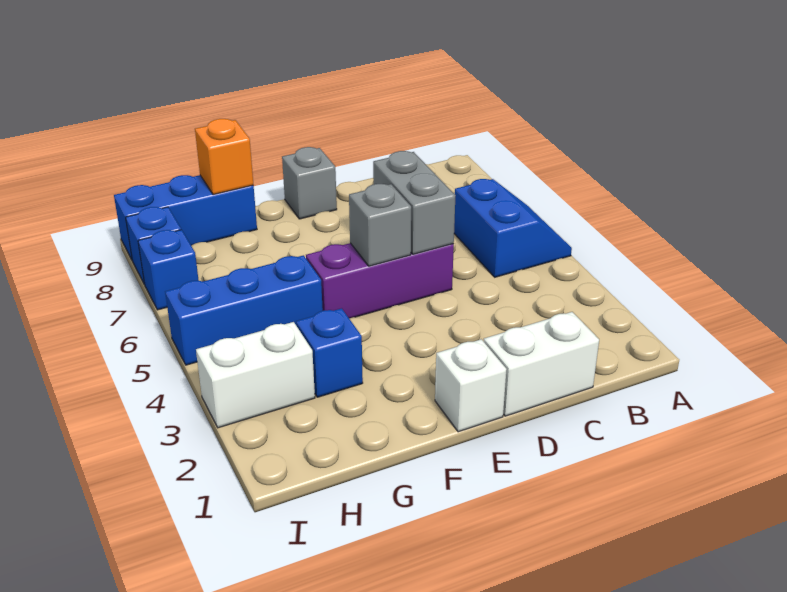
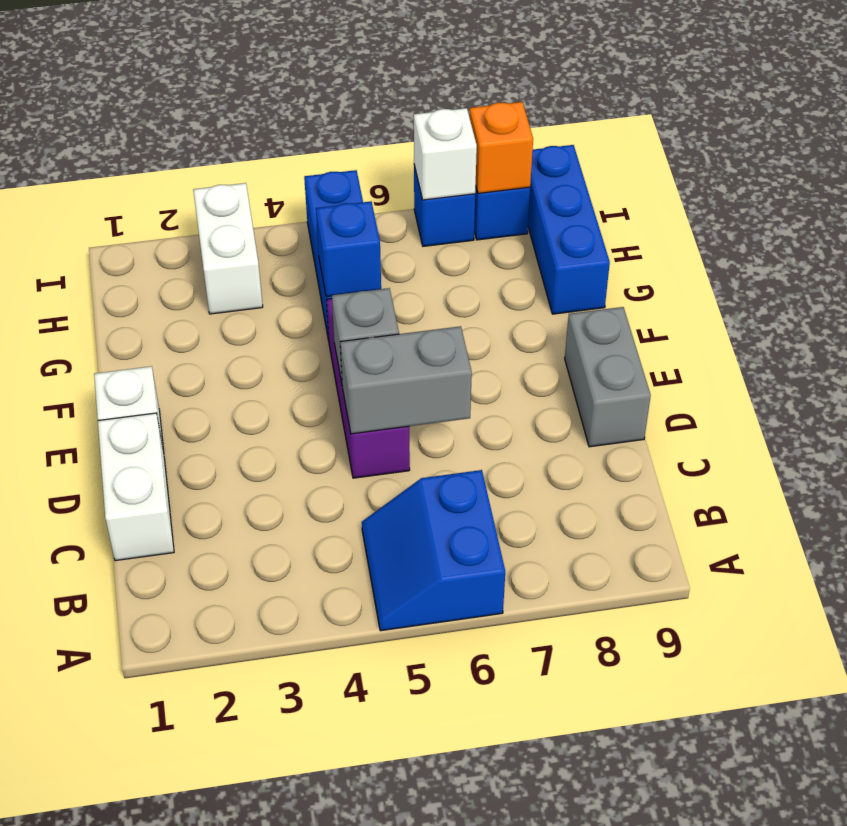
blue 2x2 slope [454,179,572,277] -> blue 2x2 slope turned to [362,470,505,631]
grey 1x1 brick [282,147,337,219] -> grey 1x2 brick [565,307,651,447]
blue 1x1 brick [296,308,363,397] -> blue 1x1 brick moved to [316,201,381,297]
orange 1x1 brick [195,119,253,195] -> orange 1x1 brick moved to [469,102,533,193]
none -> white 1x1 brick [414,108,477,200]

